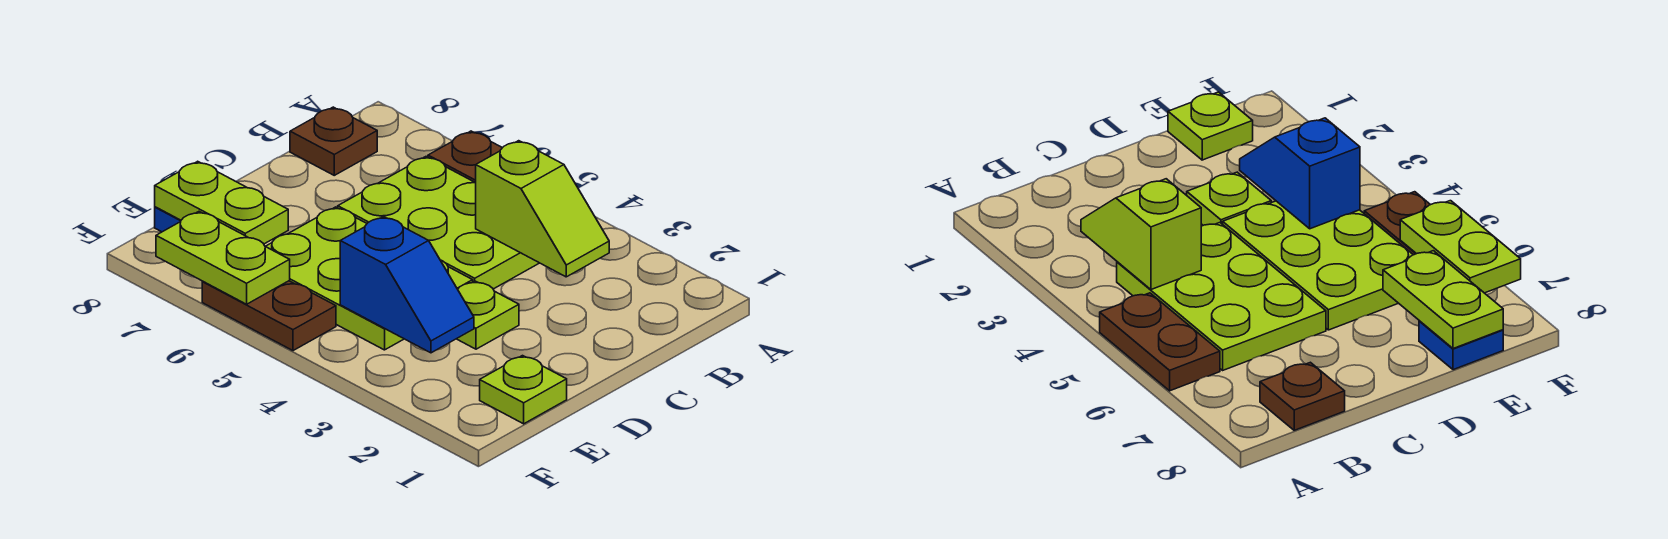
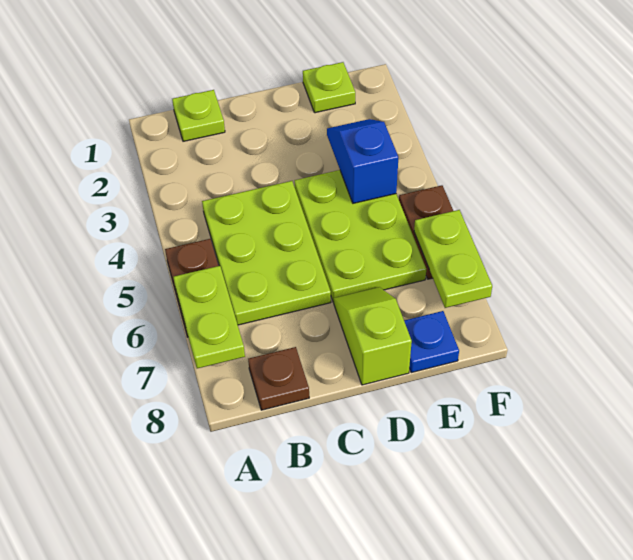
lime 1x2 slope [476,141,609,277] -> lime 1x2 slope moved to [334,287,412,385]
lime 1x1 plate [457,281,519,349] -> lime 1x1 plate moved to [172,90,225,141]
lime 1x2 plate [155,161,288,244] -> lime 1x2 plate moved to [173,266,245,368]

